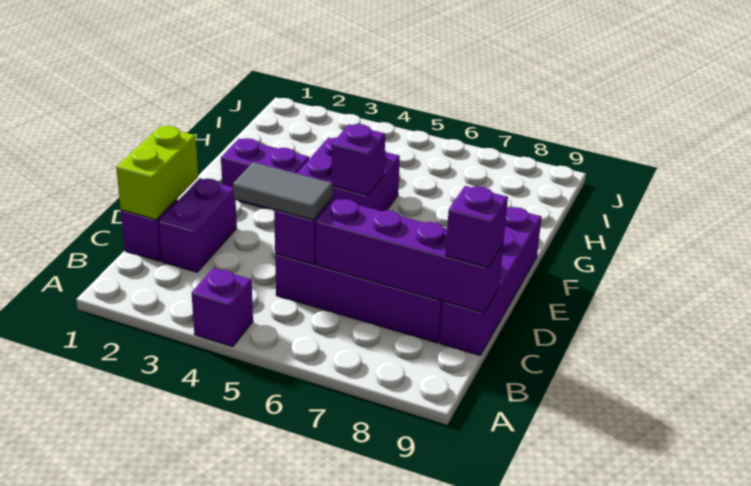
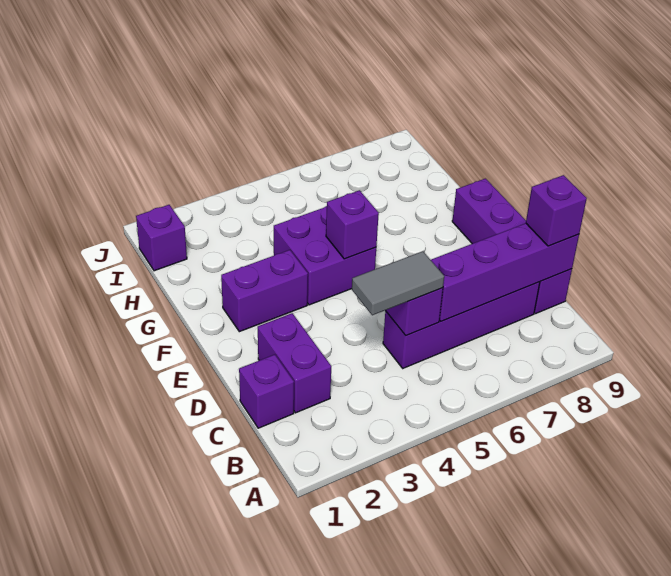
purple 1x1 brick [192,268,253,347] -> purple 1x1 brick moved to [136,205,187,271]
lime 1x2 brick [116,126,198,220] -> none

